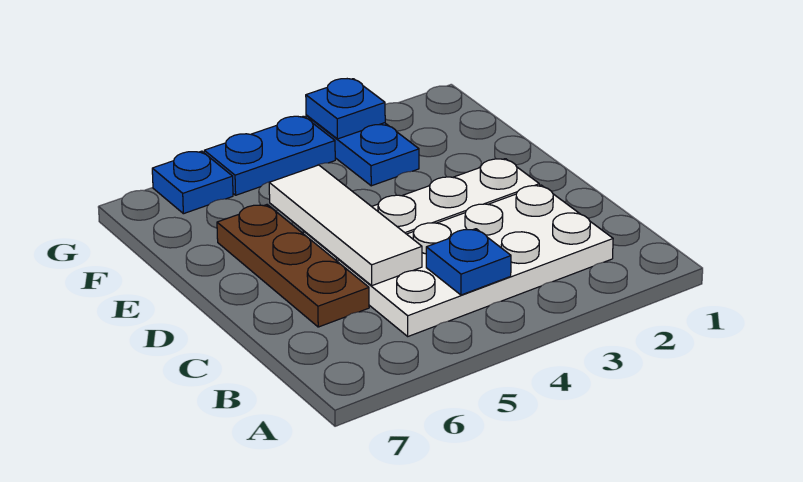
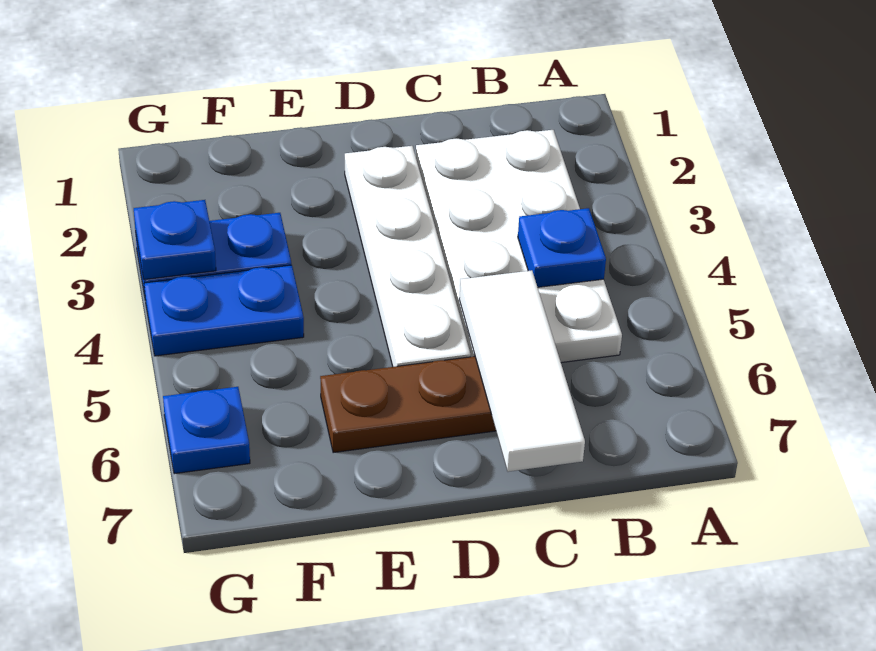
white 1x3 tile [269,165,422,285] -> white 1x3 tile turned to [459,270,585,472]
blue 1x2 plate [204,116,335,195] -> blue 1x2 plate turned to [144,265,304,356]

